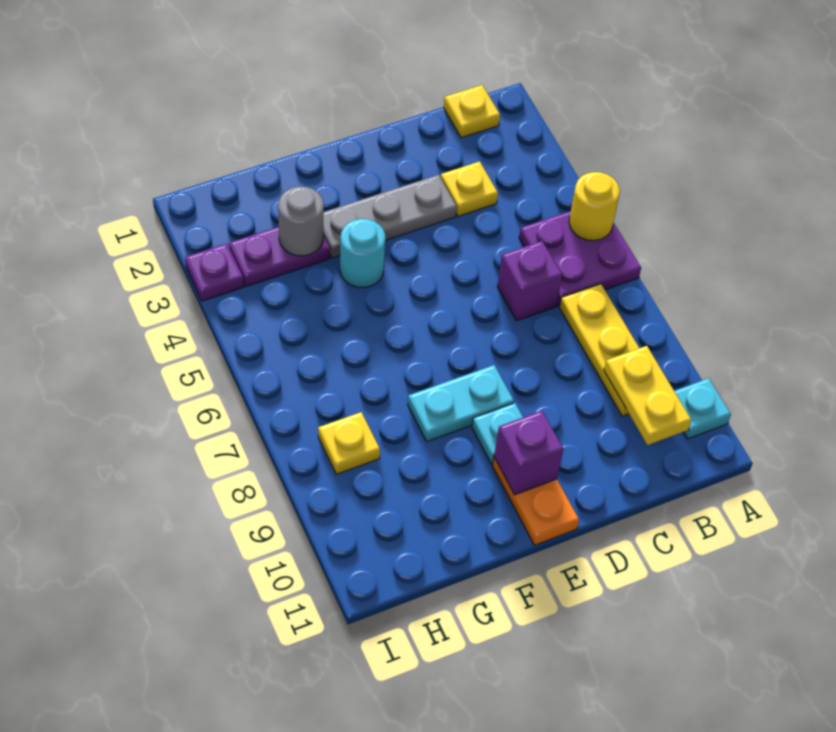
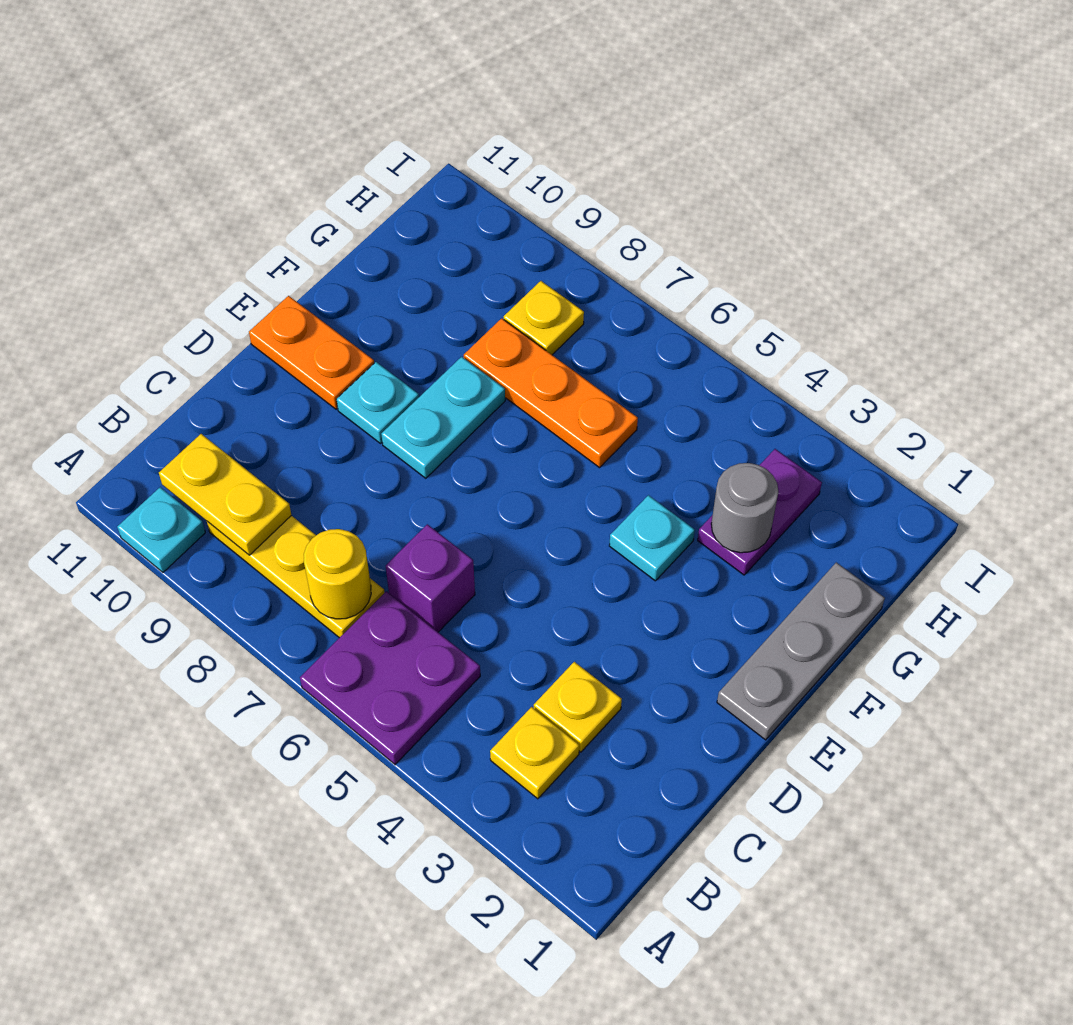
yellow 1x1 round brick [569,172,620,241] -> yellow 1x1 round brick moved to [304,529,371,619]
yellow 1x1 plate [444,85,500,138] -> yellow 1x1 plate moved to [490,707,579,799]
grey 1x3 plate [323,175,457,258] -> grey 1x3 plate moved to [717,562,885,740]
purple 1x1 brick [494,411,563,495] -> none
cyan 1x1 round brick [340,219,385,288] -> cyan 1x1 plate [609,495,695,581]
none -> orange 1x3 plate [464,318,638,468]
purple 1x1 plate [185,244,244,301] -> none

